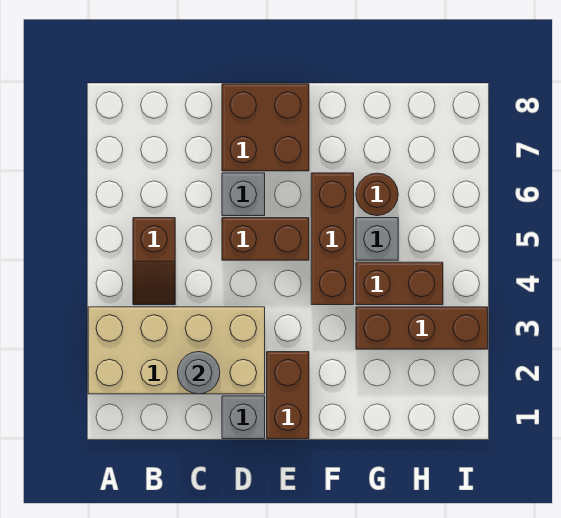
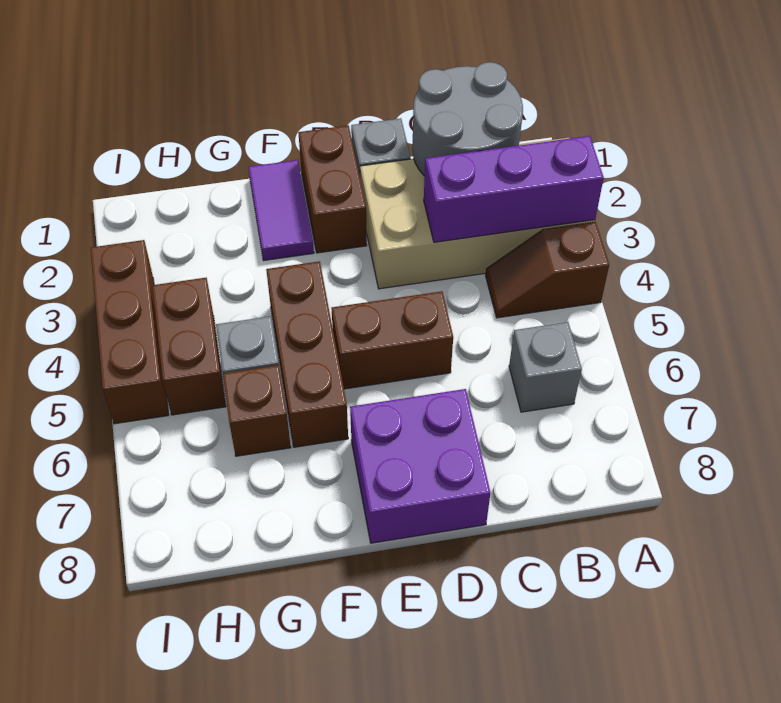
none -> purple 1x3 brick [424,136,604,242]
brown 1x2 slope [133,218,175,305] -> brown 1x2 slope turned to [486,222,609,318]
grey 1x1 round brick [178,352,220,394] -> grey 2x2 round brick [412,62,523,176]
grey 1x1 brick [222,173,265,216] -> grey 1x1 brick moved to [509,322,582,412]
brown 2x2 brick [222,84,309,171] -> purple 2x2 brick [350,389,490,543]
none -> purple 1x2 tile [249,160,314,260]
brown 1x3 brick [356,307,488,349] -> brown 1x3 brick turned to [91,240,169,424]
brown 1x2 brick [356,262,443,305] -> brown 1x2 brick turned to [152,278,226,415]
brown 1x1 round brick [356,173,398,216] -> brown 1x1 brick [223,365,291,456]

